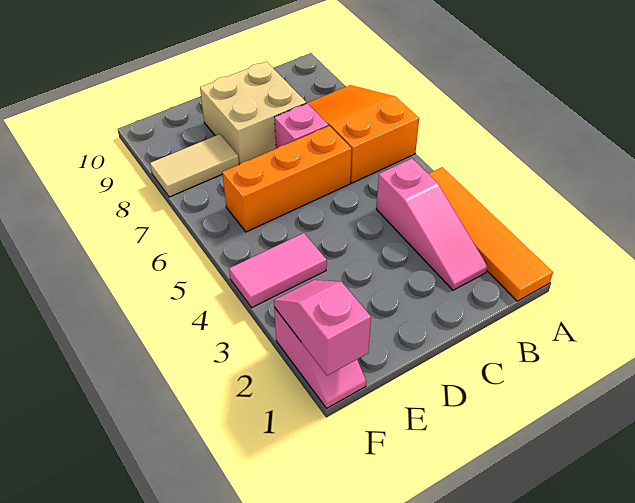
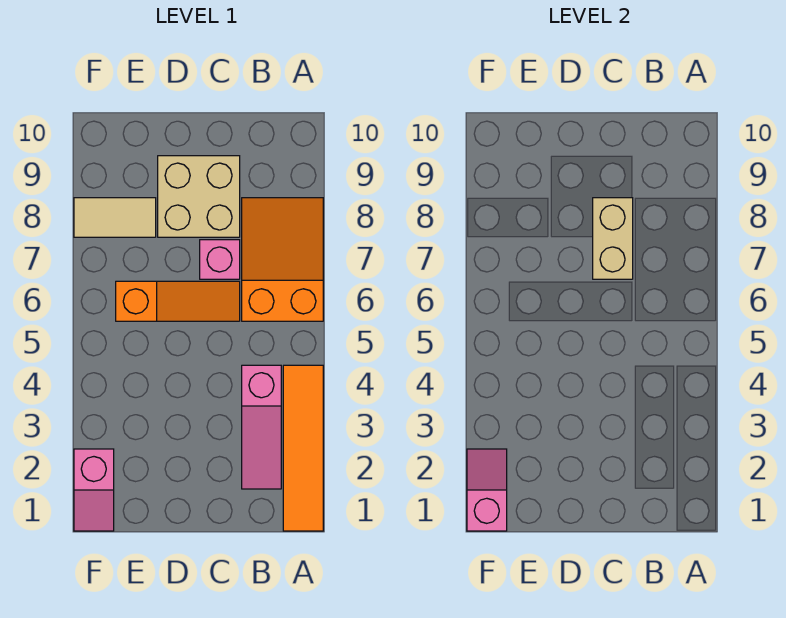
orange 1x3 brick [222,126,352,232] -> orange 1x3 slope [116,281,240,321]
none -> tan 1x2 brick [593,198,633,279]
pink 1x2 tile [229,233,327,307] -> none

